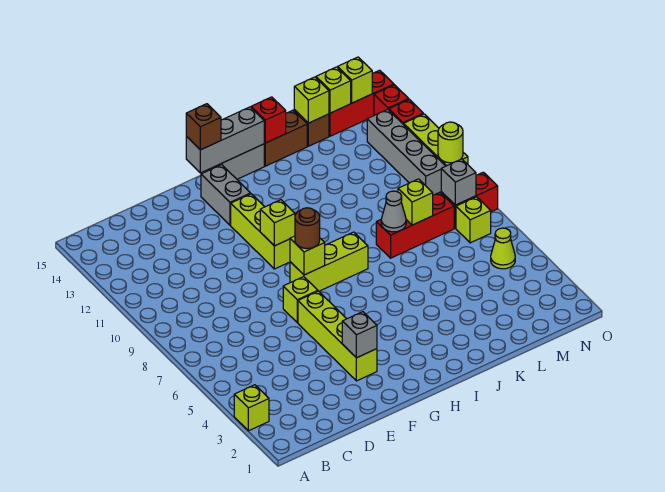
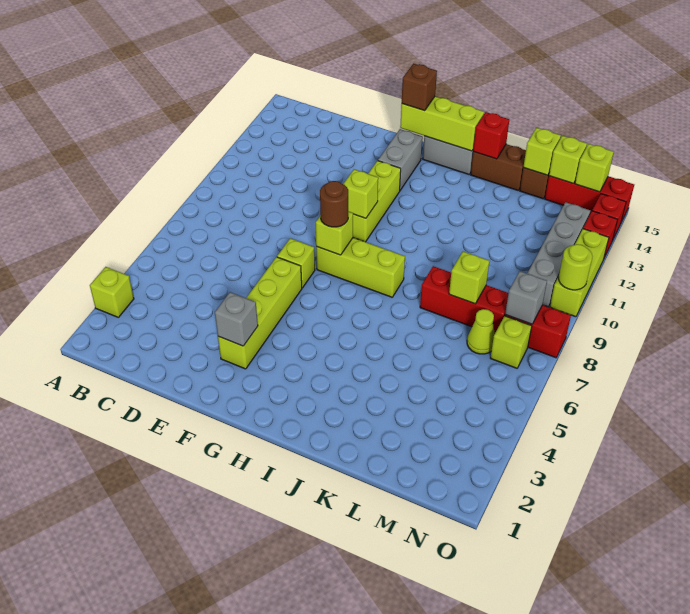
grey 1x3 brick [186,107,264,173] -> lime 1x3 brick [400,96,484,151]
grey 1x1 cone [381,191,406,232] -> none
lime 1x1 cone [491,228,515,269] -> lime 1x1 cone moved to [467,309,495,354]

